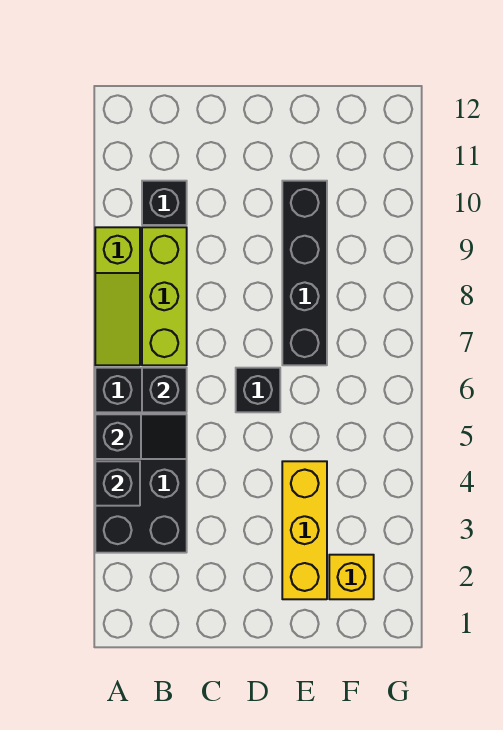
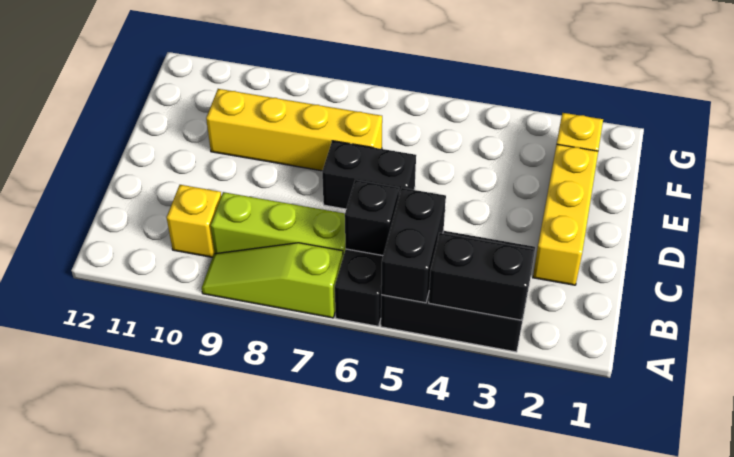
black 1x1 brick [95,461,140,506] -> black 1x2 brick [429,233,534,320]
black 1x2 slope [95,414,187,459] -> black 1x2 brick [381,188,446,303]
lime 1x3 slope [95,227,140,365] -> lime 1x3 slope turned to [202,243,343,318]
black 1x1 brick [142,181,187,225] -> yellow 1x1 brick [167,185,221,257]
black 1x1 brick [236,368,280,412] -> black 1x2 brick [322,141,416,209]
yellow 1x3 brick [282,461,327,599] -> yellow 1x3 brick turned to [533,144,598,285]
black 1x4 brick [282,181,327,365] -> yellow 1x4 brick [206,89,382,171]

